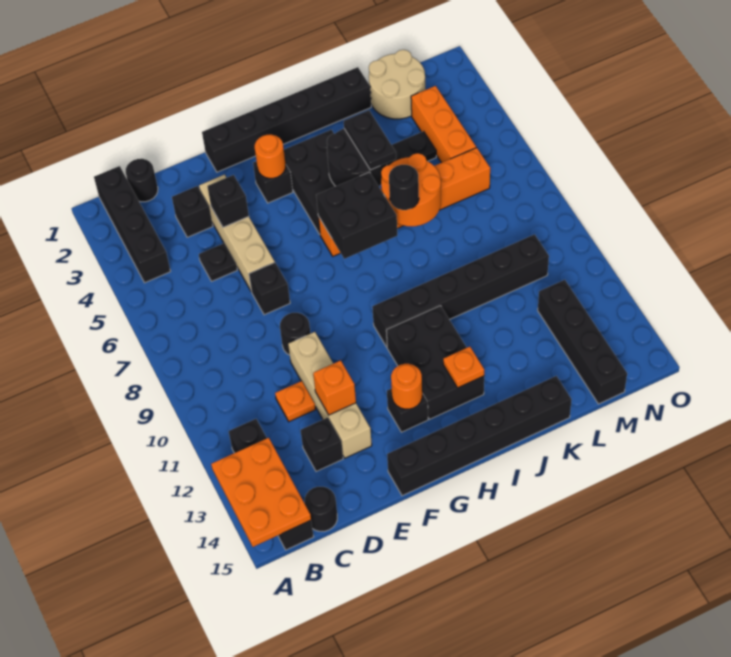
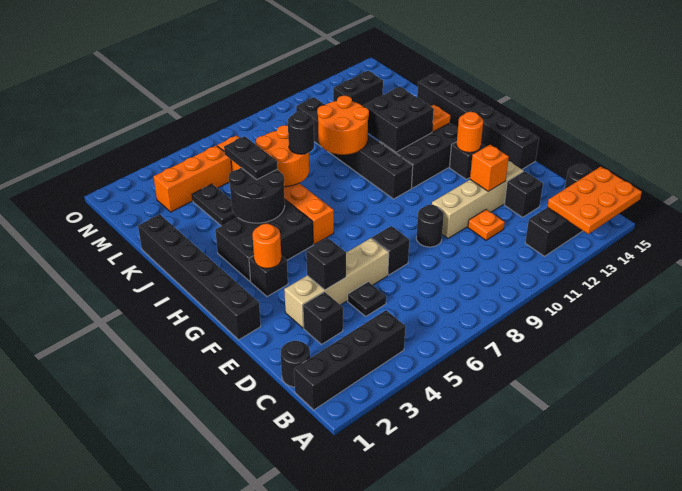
black 2x2 brick [316,172,397,259] -> black 2x2 brick moved to [363,87,434,152]
black 1x2 plate [344,110,396,170] -> black 1x2 plate turned to [224,136,277,179]
none -> orange 2x2 round brick [317,96,369,155]
tan 2x2 round brick [369,50,425,119] -> none
black 1x4 brick [538,280,627,404] -> black 1x2 brick [333,71,383,106]

